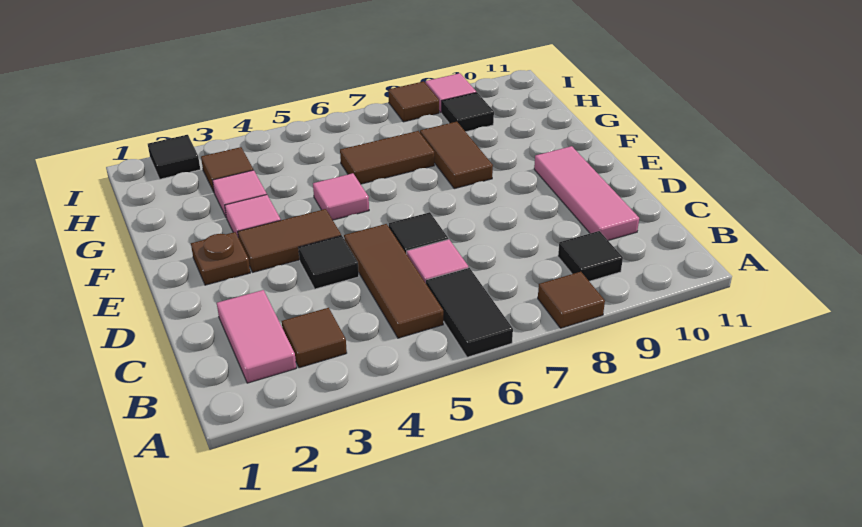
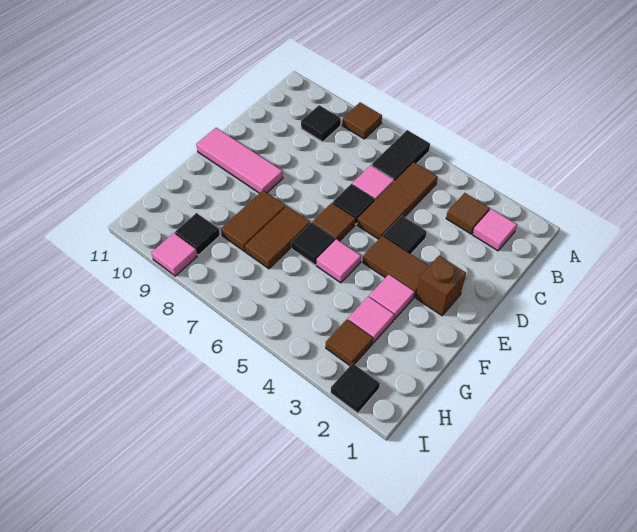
pink 1x2 tile [217,290,296,383] -> pink 1x1 tile [473,209,517,251]
pink 1x3 tile [534,146,639,240] -> pink 1x3 tile turned to [196,128,283,193]
brown 1x1 plate [191,232,250,285] -> brown 1x1 brick [416,256,466,315]
none -> black 1x1 tile [291,223,335,265]
brown 1x2 tile [340,131,434,184] -> brown 1x2 tile turned to [245,206,310,269]
brown 1x1 tile [388,81,439,122] -> brown 1x1 tile moved to [312,203,355,241]

